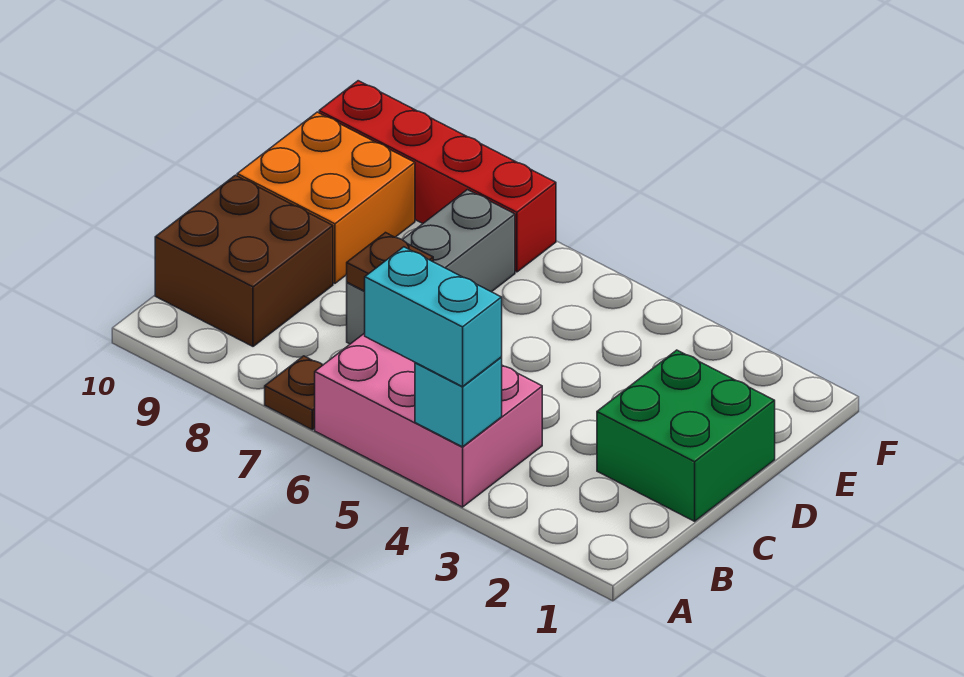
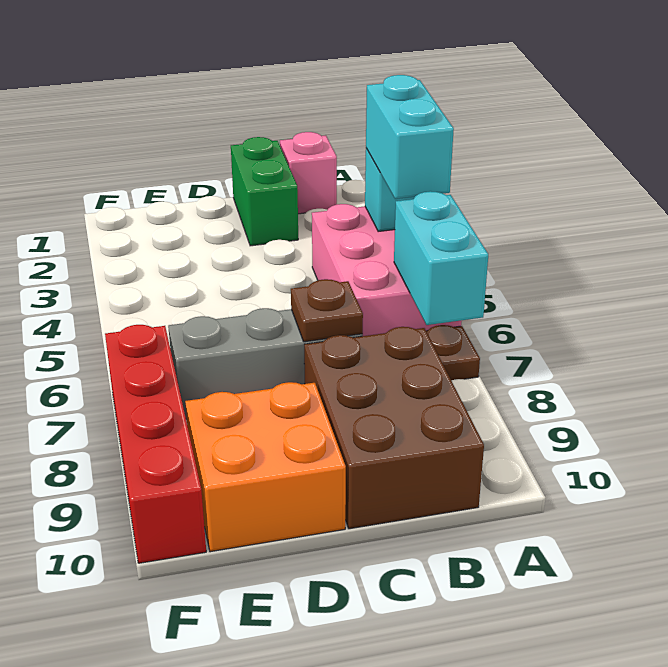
none -> cyan 1x2 brick [394,191,488,325]
none -> pink 1x1 brick [280,132,337,214]
brown 2x2 brick [155,175,333,346] -> brown 2x3 brick [304,327,484,529]
green 2x2 brick [597,350,775,521] -> green 1x2 brick [231,137,298,246]

